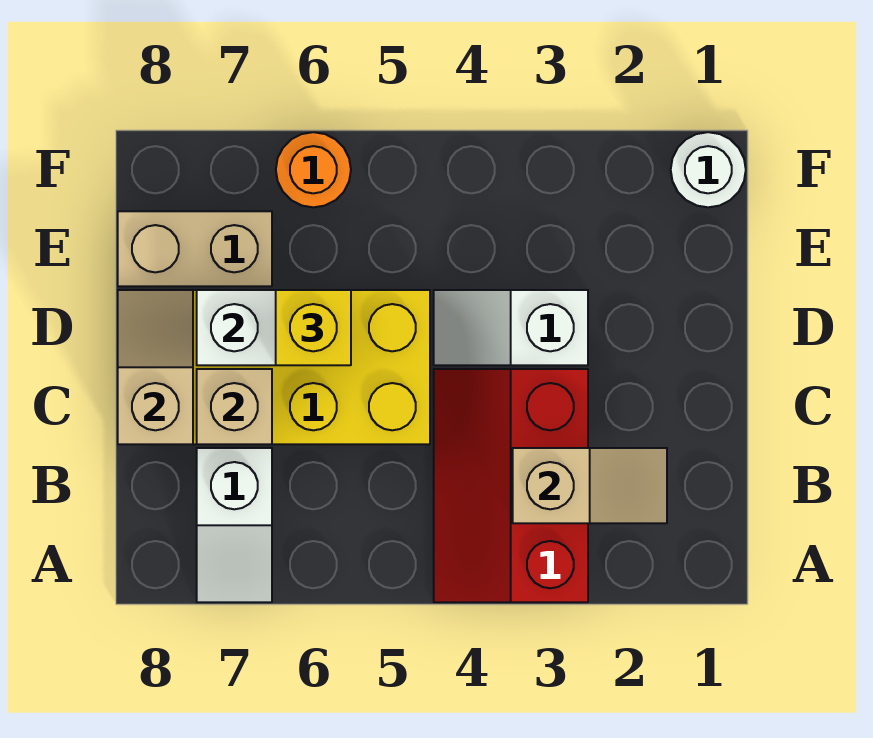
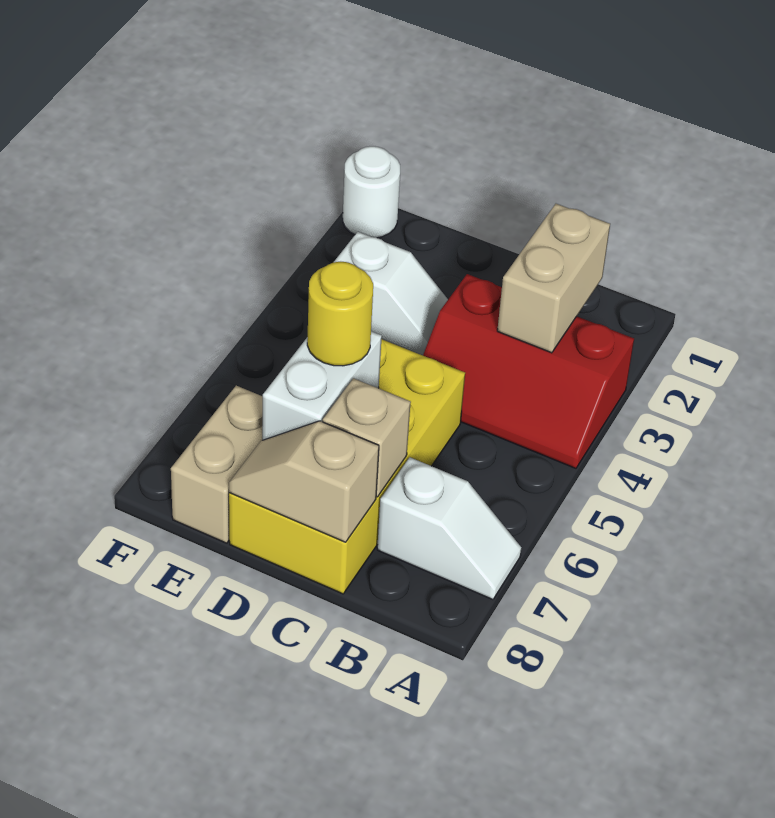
tan 1x2 slope [513,448,667,523] -> tan 1x2 brick [497,204,610,353]
white 1x2 slope [434,290,588,365] -> white 1x2 slope turned to [334,232,448,355]
yellow 1x1 brick [276,290,351,365] -> yellow 1x1 round brick [307,262,373,366]
orange 1x1 round brick [276,132,351,207] -> none

